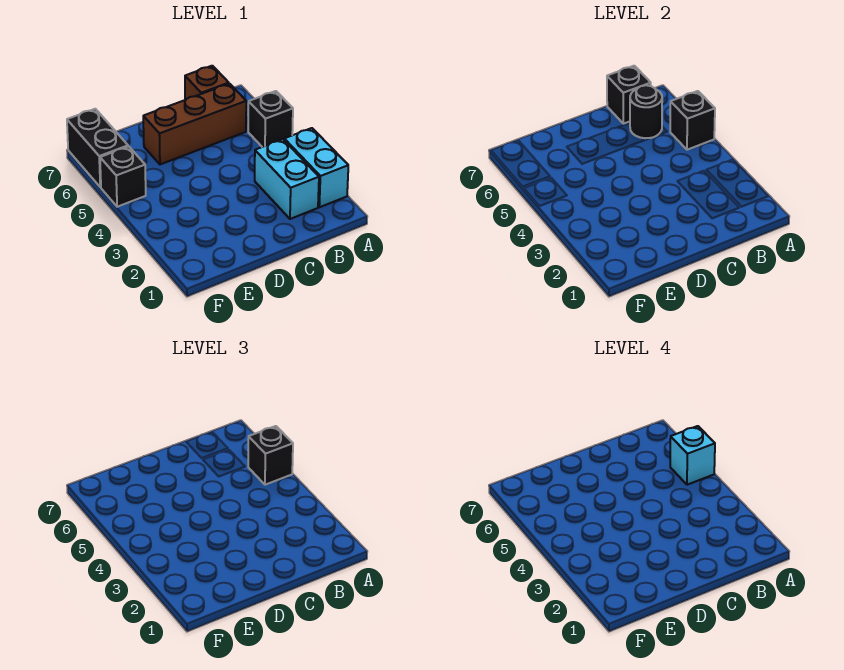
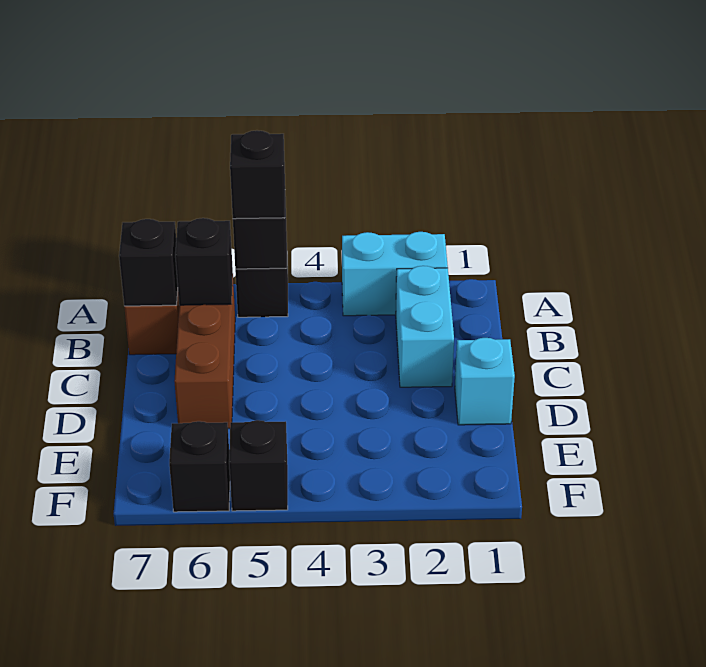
cyan 1x1 brick [670,426,715,485] -> cyan 1x1 brick moved to [455,338,515,425]
cyan 1x2 brick [255,139,319,219] -> cyan 1x2 brick turned to [396,266,454,387]
black 1x1 round brick [630,85,662,138] -> black 1x1 brick [175,218,233,305]
black 1x2 brick [67,109,128,187] -> black 1x1 brick [169,421,230,512]

